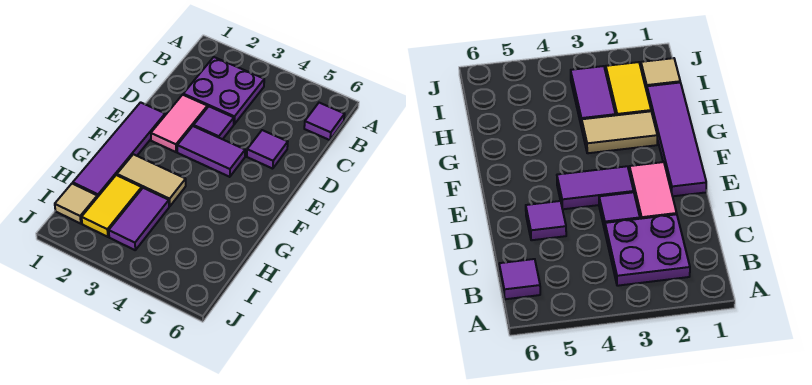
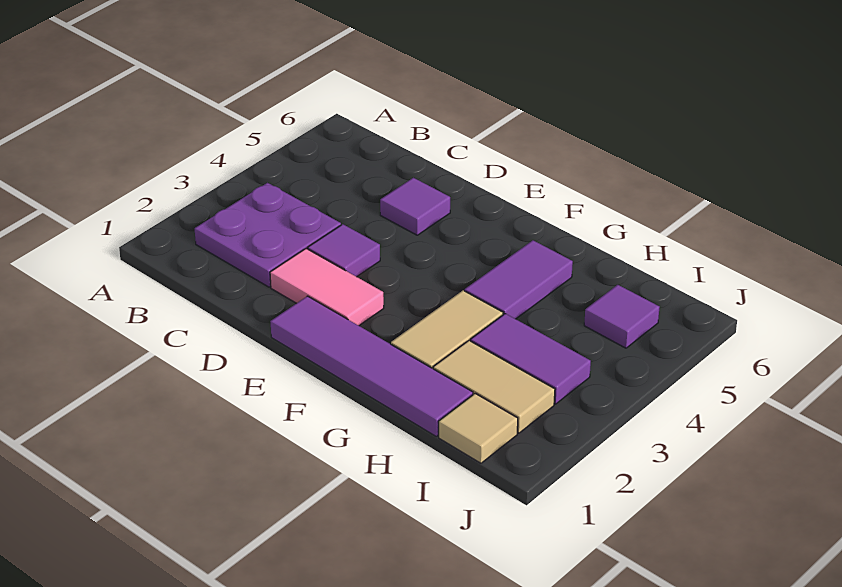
purple 1x1 tile [304,103,345,140] -> purple 1x1 tile moved to [584,285,660,348]
purple 1x2 tile [177,126,245,177] -> purple 1x2 tile moved to [465,240,573,319]
yellow 1x2 tile [82,175,142,237] -> tan 1x2 tile [433,341,555,433]

